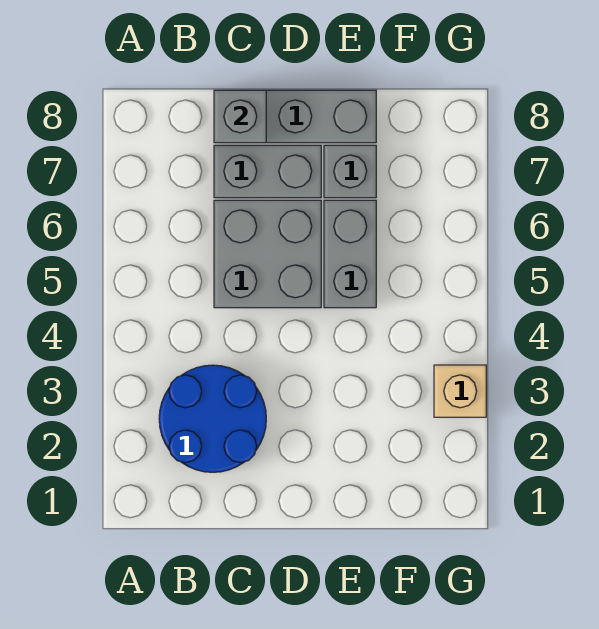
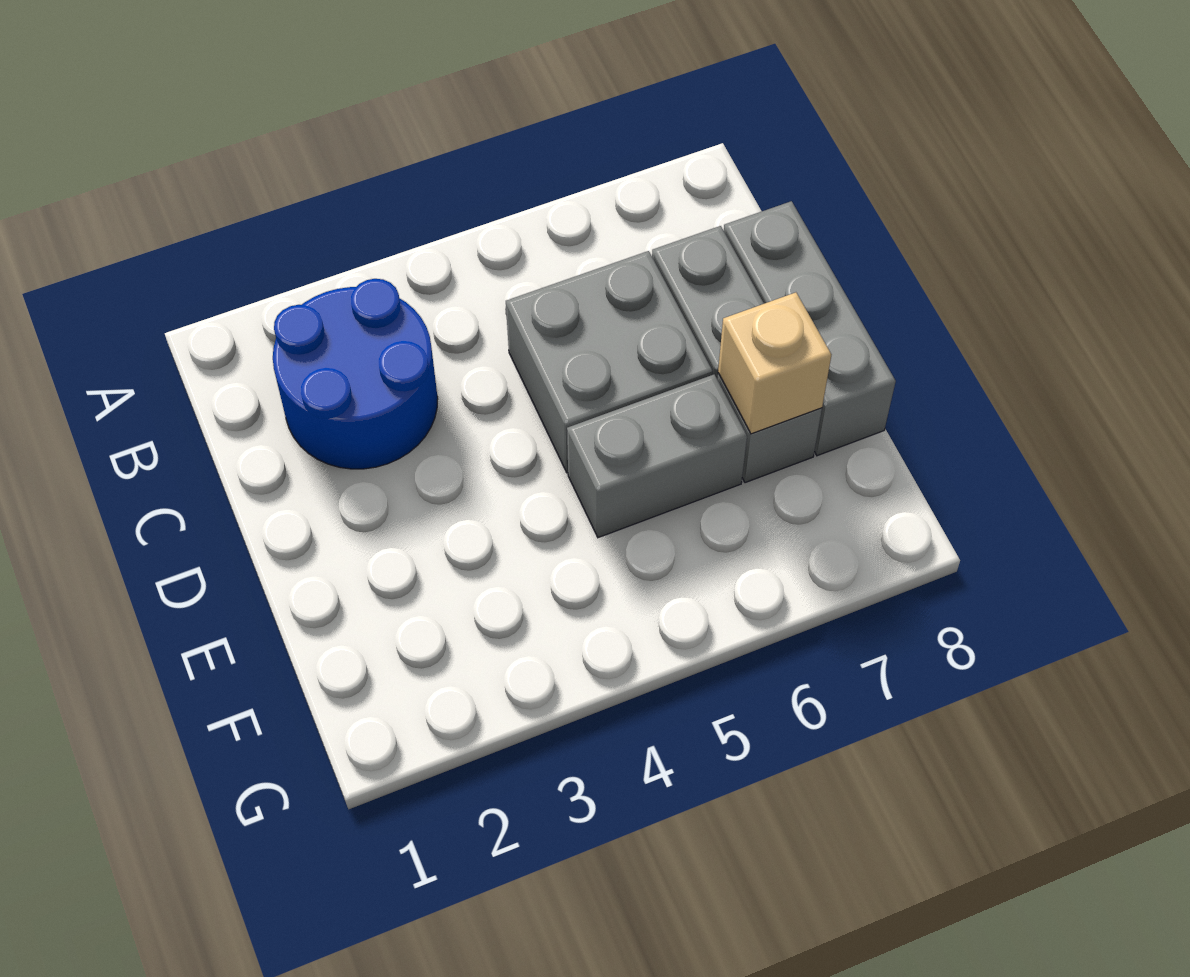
grey 1x1 brick [214,90,266,143] -> none
tan 1x1 brick [434,365,486,417] -> tan 1x1 brick moved to [718,292,831,434]

